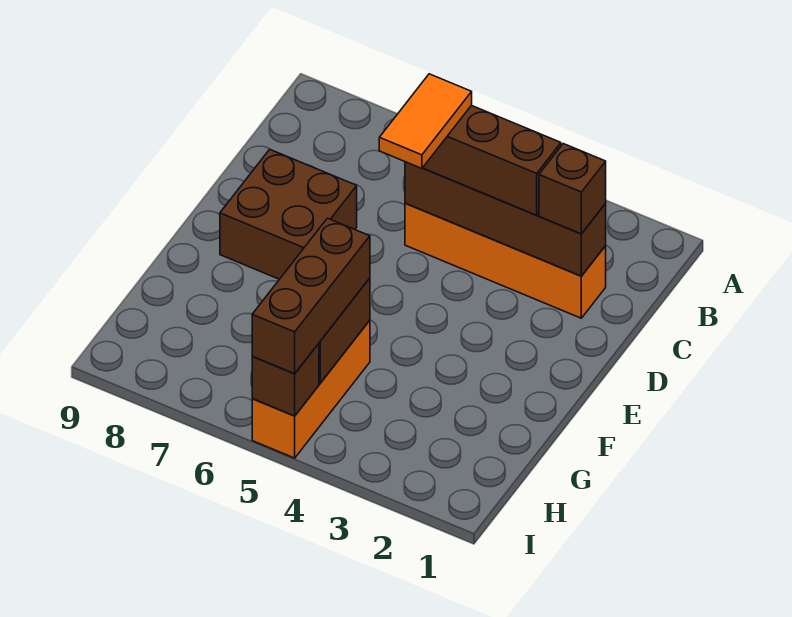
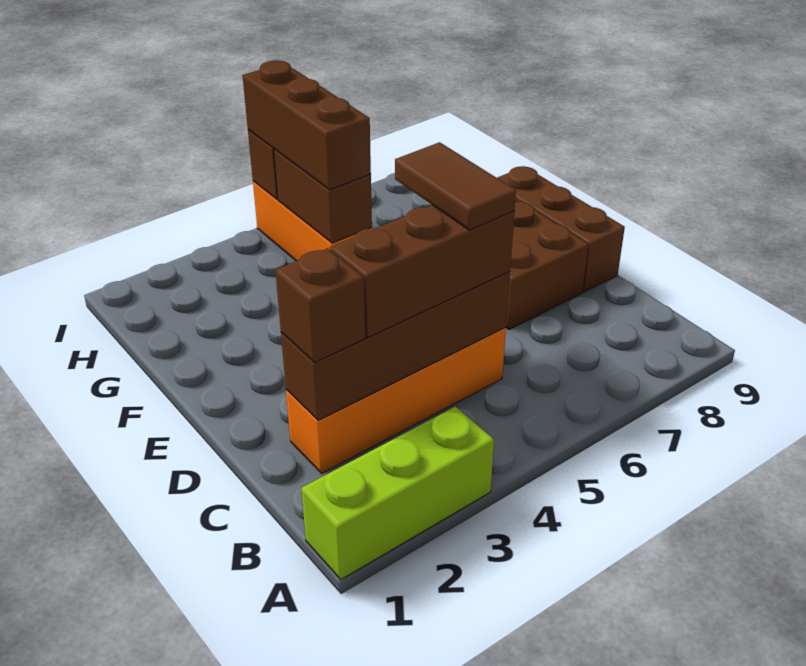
none -> lime 1x3 brick [302,407,494,580]
orange 1x2 tile [379,74,472,168] -> brown 1x2 tile [395,142,516,230]
none -> brown 1x3 brick [497,166,625,292]

